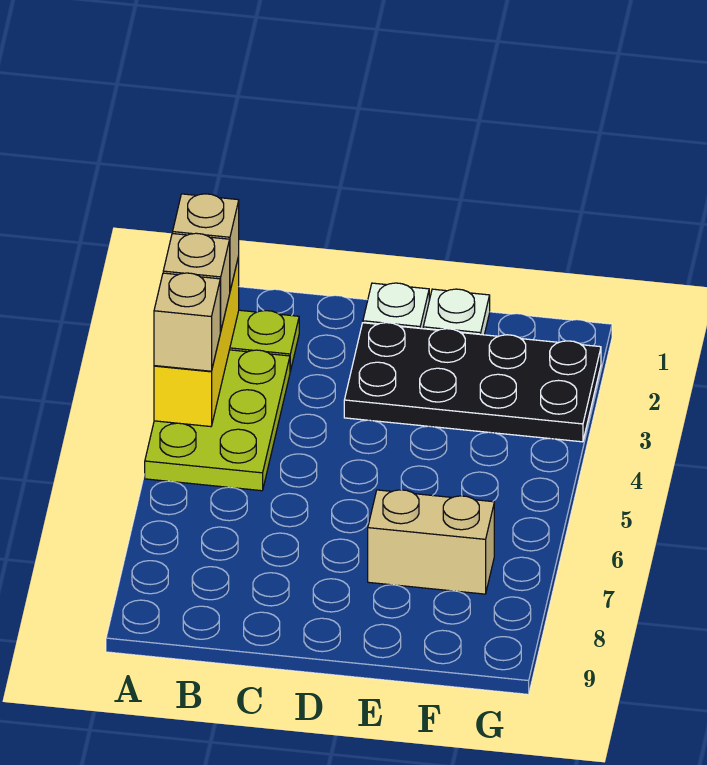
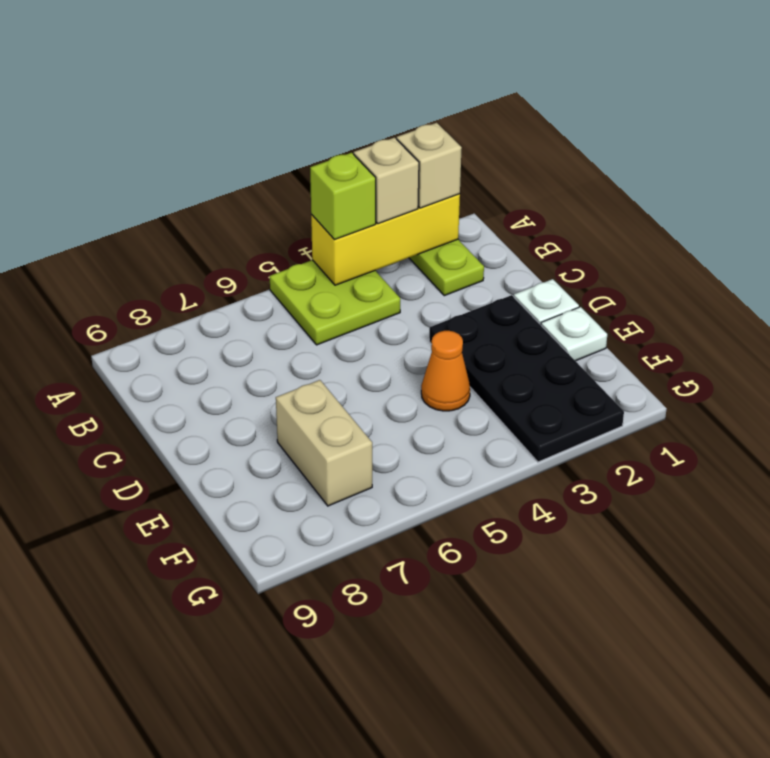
lime 2x3 plate [145,350,290,491] -> lime 2x2 plate [270,260,400,345]
tan 1x1 brick [154,273,220,371] -> lime 1x1 brick [310,153,376,240]
none -> orange 1x1 cone [421,331,470,411]

